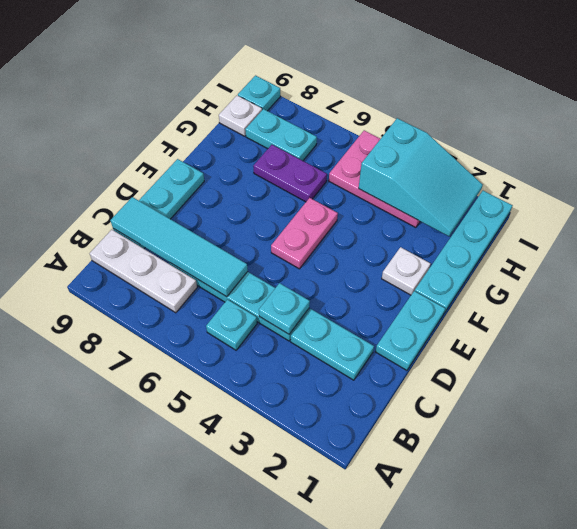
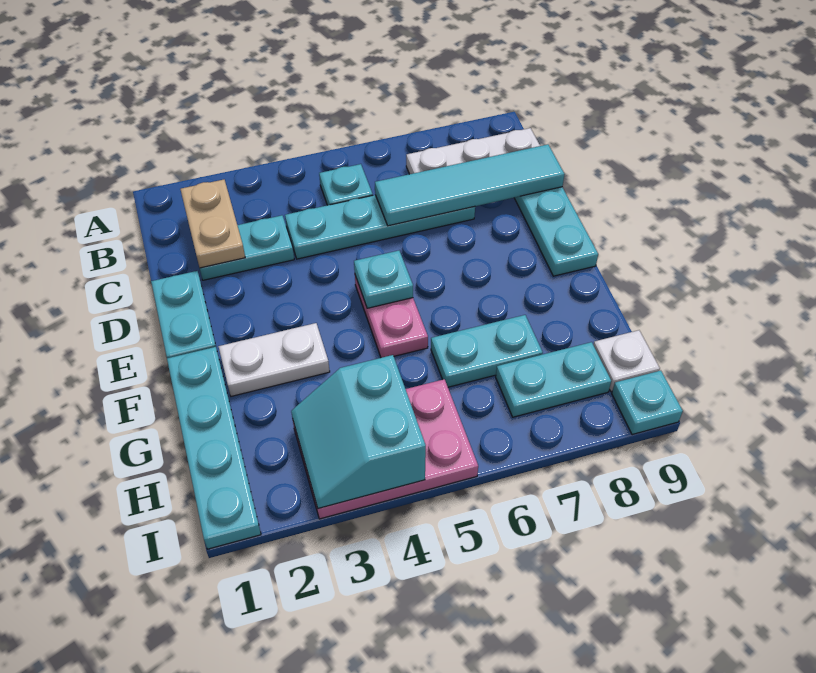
none -> tan 1x2 plate [180,180,245,268]
cyan 1x1 plate [259,283,310,334] -> cyan 1x1 plate moved to [354,251,413,308]
white 1x1 plate [382,247,430,295] -> white 1x2 plate [218,323,330,396]
purple 1x2 plate [253,145,327,202] -> cyan 1x2 plate [431,315,543,387]
cyan 2x3 slope [359,118,483,236] -> cyan 2x2 slope [291,355,426,509]

